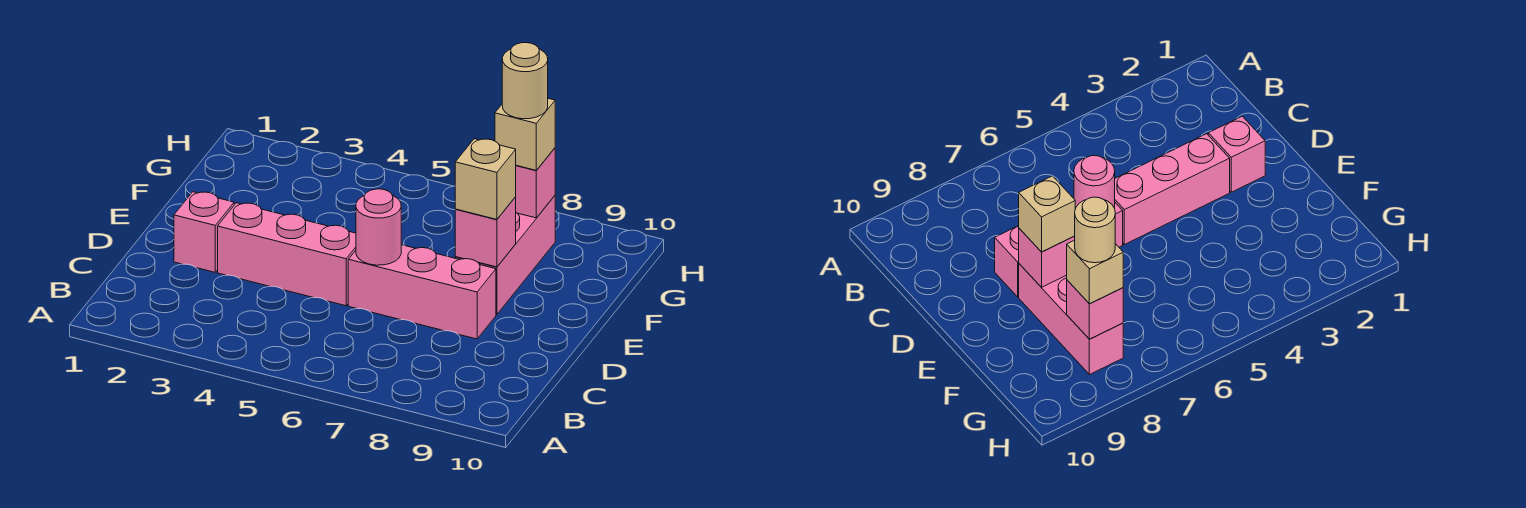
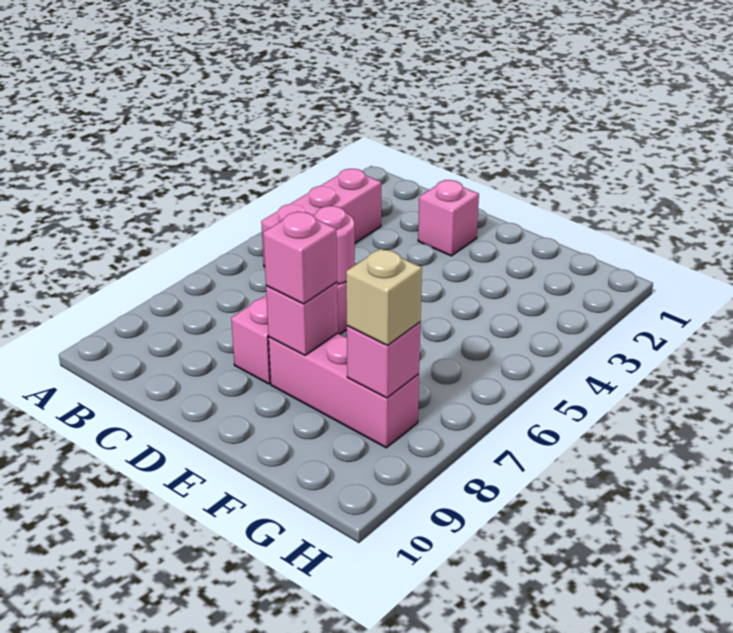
pink 1x3 brick [218,203,356,306] -> pink 1x3 brick moved to [261,169,381,267]
tan 1x1 brick [455,139,516,219] -> pink 1x1 brick [263,211,337,304]
tan 1x1 round brick [502,43,548,119] -> none

